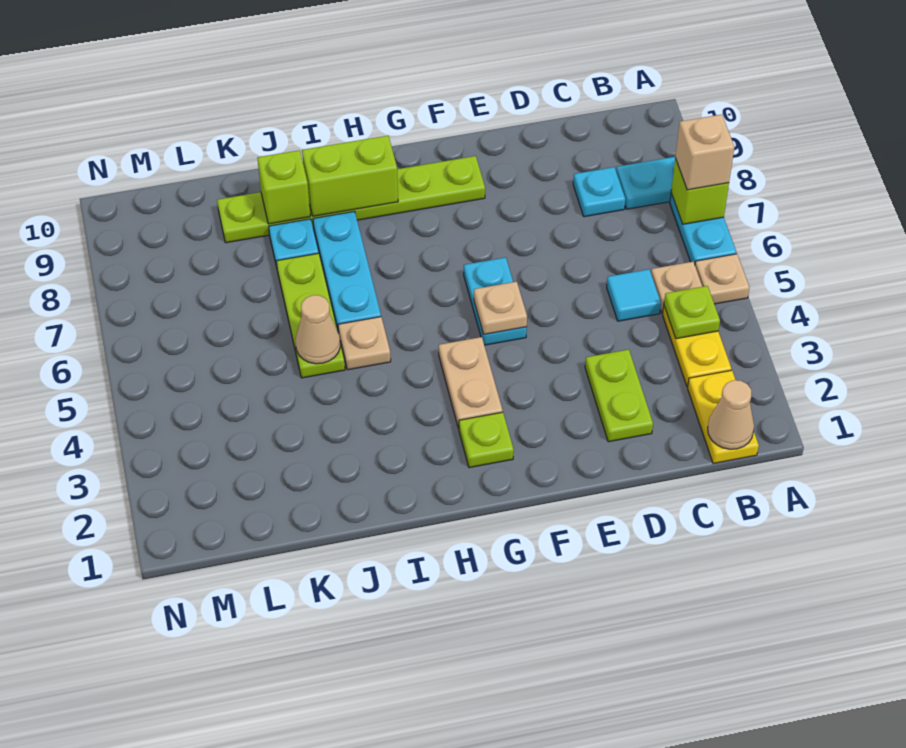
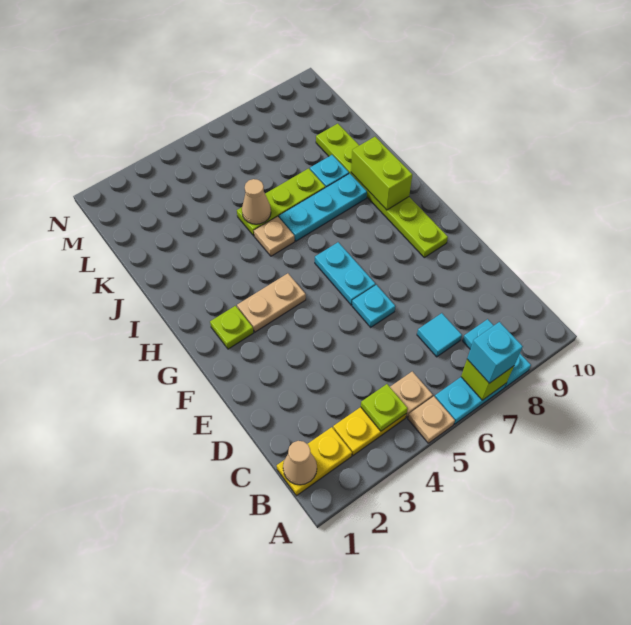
tan 1x1 brick [675,114,734,190] -> cyan 1x1 brick [467,322,523,383]
cyan 1x1 tile [607,269,661,321] -> cyan 1x1 tile moved to [417,313,462,357]
cyan 1x1 plate [573,167,625,217] -> cyan 1x1 plate moved to [352,285,395,327]
lime 1x2 plate [585,350,653,442] -> none
cyan 1x2 plate [464,257,527,345] -> cyan 1x2 plate turned to [315,242,375,305]
tan 1x1 plate [474,282,527,334] -> none
lime 1x1 brick [258,150,310,224] -> none

